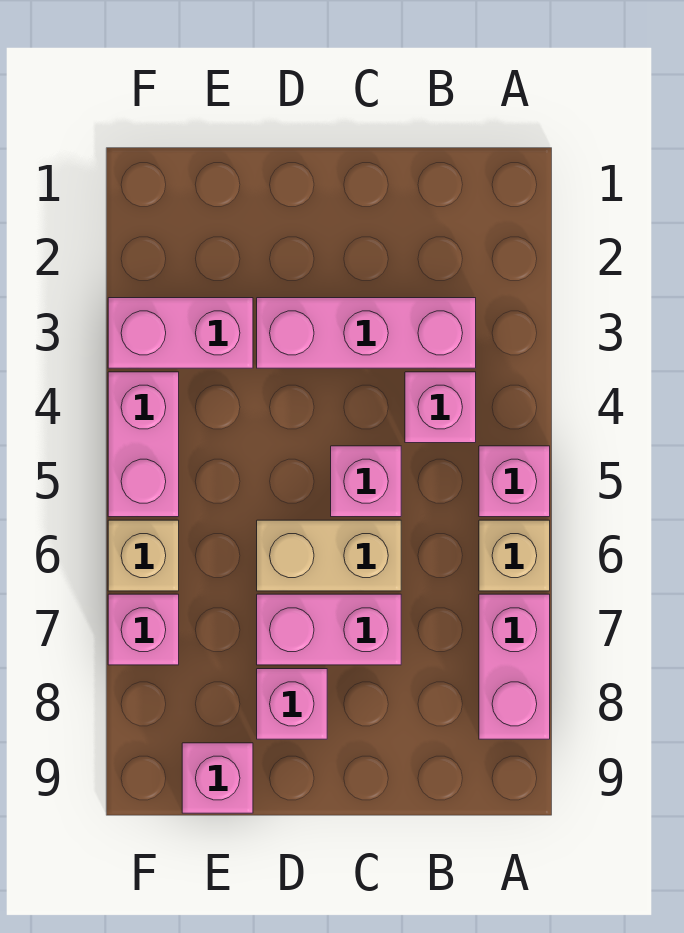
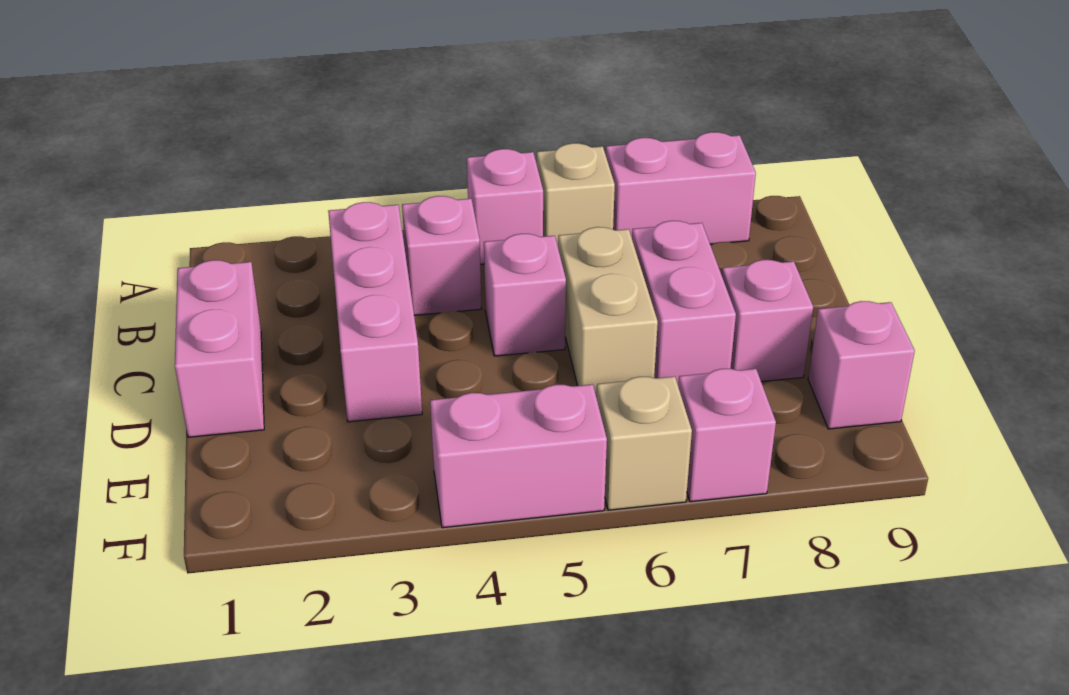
pink 1x2 brick [108,298,253,368] -> pink 1x2 brick moved to [175,260,264,437]

